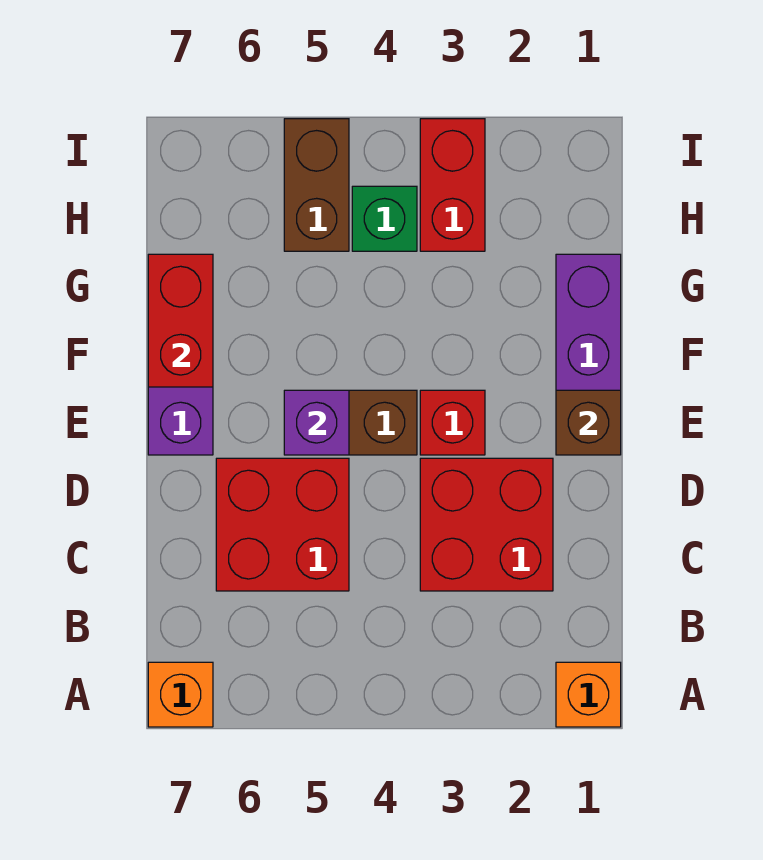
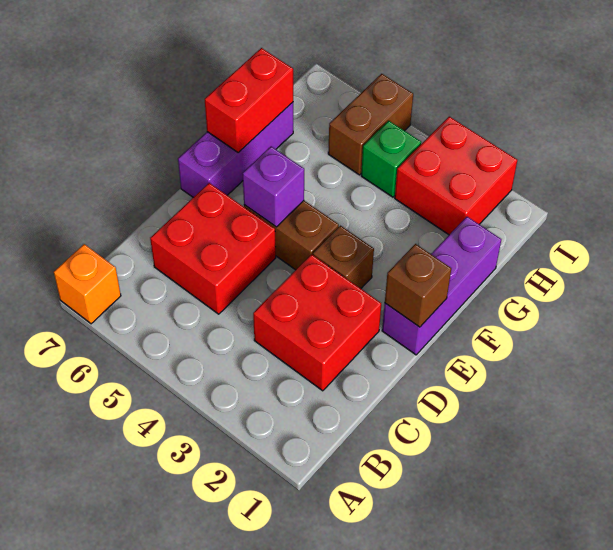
orange 1x1 brick [556,662,621,727] -> none
red 1x1 brick [420,390,485,455] -> brown 1x1 brick [313,226,374,289]
red 1x2 brick [420,119,485,251] -> red 2x2 brick [395,117,517,235]

